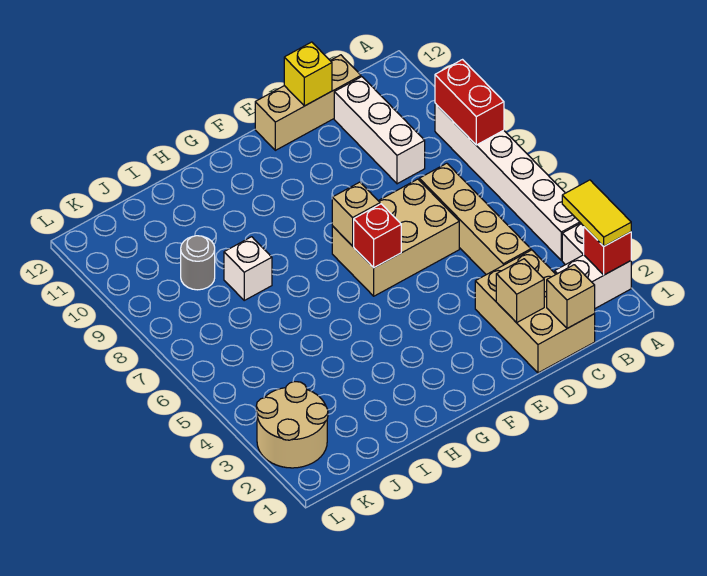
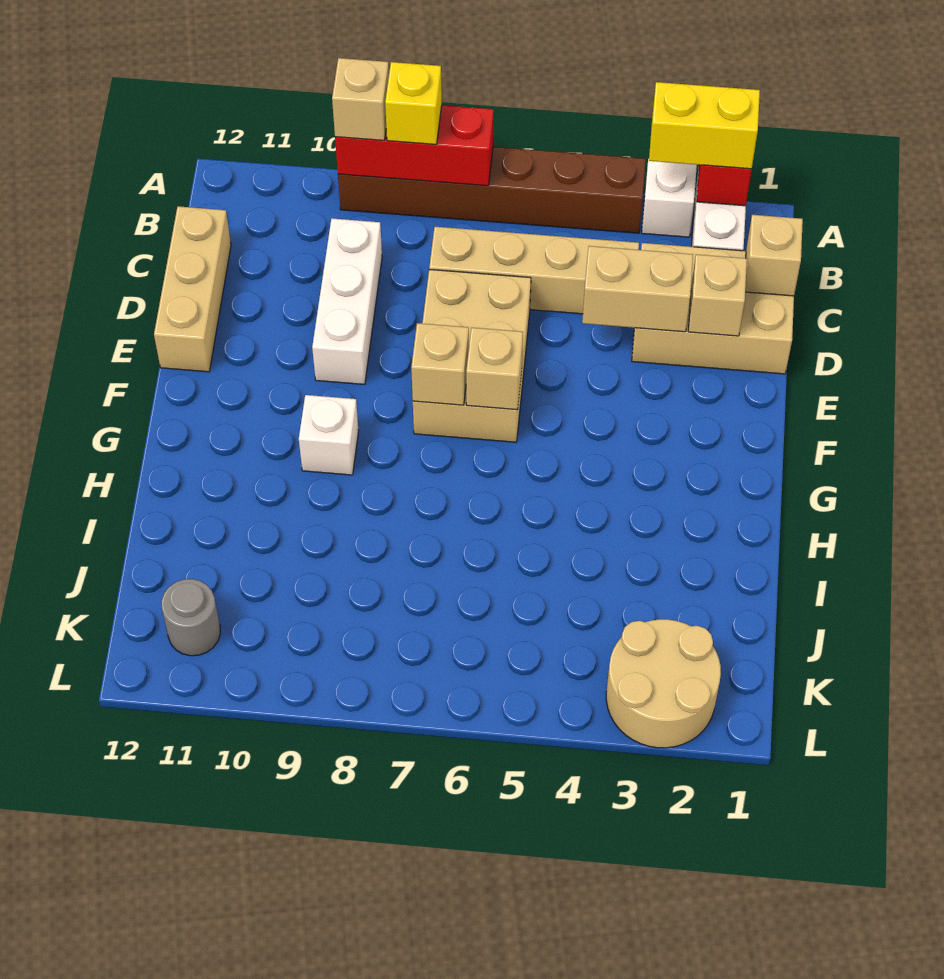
yellow 1x2 tile [562,180,631,246] -> yellow 1x2 brick [649,82,760,169]
white 1x6 brick [435,103,580,260] -> brown 1x6 brick [338,147,646,233]
red 1x2 brick [435,60,504,145] -> red 1x3 brick [335,105,493,186]
none -> tan 1x1 brick [332,58,389,140]
white 1x3 brick [334,77,425,184] -> white 1x3 brick turned to [312,218,382,384]
none -> tan 1x2 brick [582,246,693,332]
yellow 1x1 brick [284,42,332,106] -> yellow 1x1 brick moved to [385,62,442,144]
red 1x1 brick [354,204,401,268] -> tan 1x1 brick [466,328,523,410]
white 1x1 brick [224,237,272,300] -> white 1x1 brick moved to [299,395,359,475]
grey 1x1 round brick [181,236,215,290] -> grey 1x1 round brick moved to [161,579,220,656]

